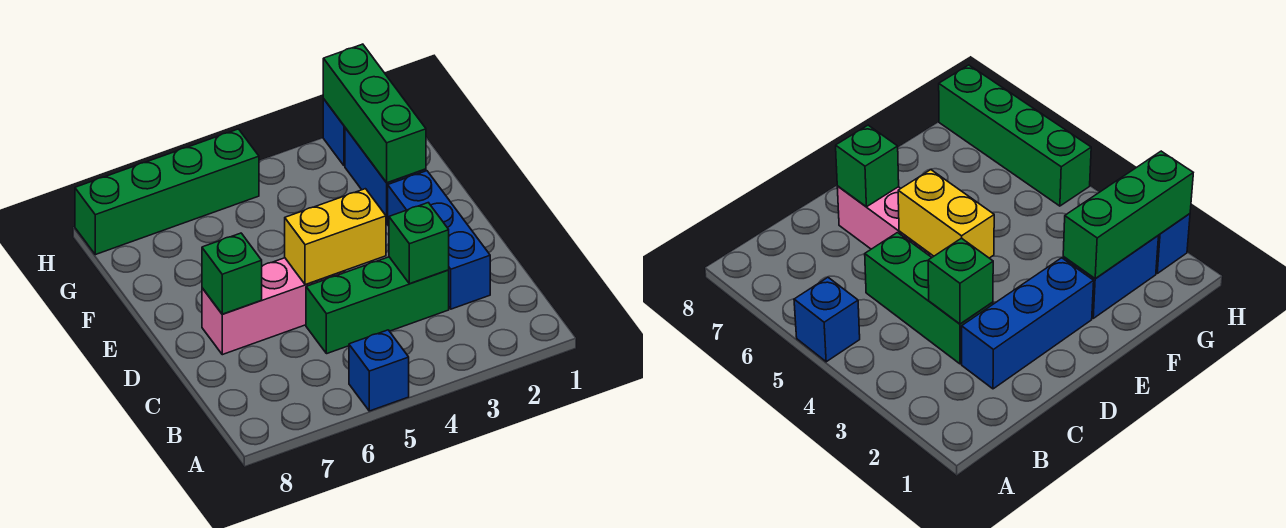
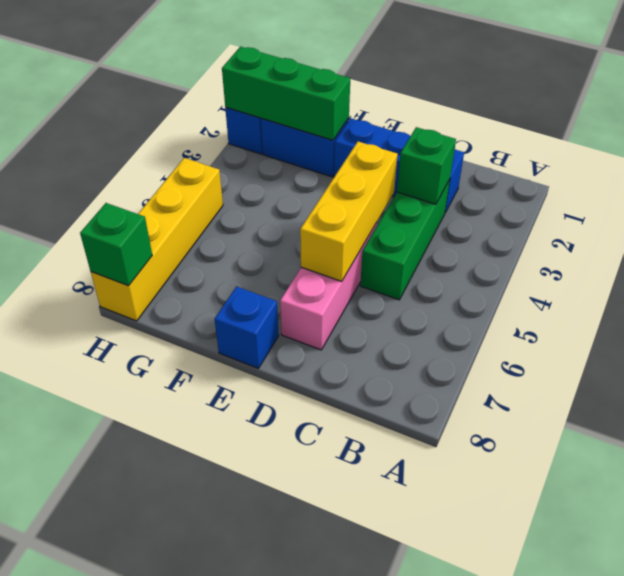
blue 1x1 brick [349,330,409,411] -> blue 1x1 brick moved to [215,287,279,368]
yellow 1x2 brick [285,189,386,285] -> yellow 1x3 brick [300,142,398,281]
green 1x1 brick [202,233,262,314] -> green 1x1 brick moved to [80,203,152,286]
green 1x4 brick [75,129,259,255] -> yellow 1x4 brick [91,158,223,321]

